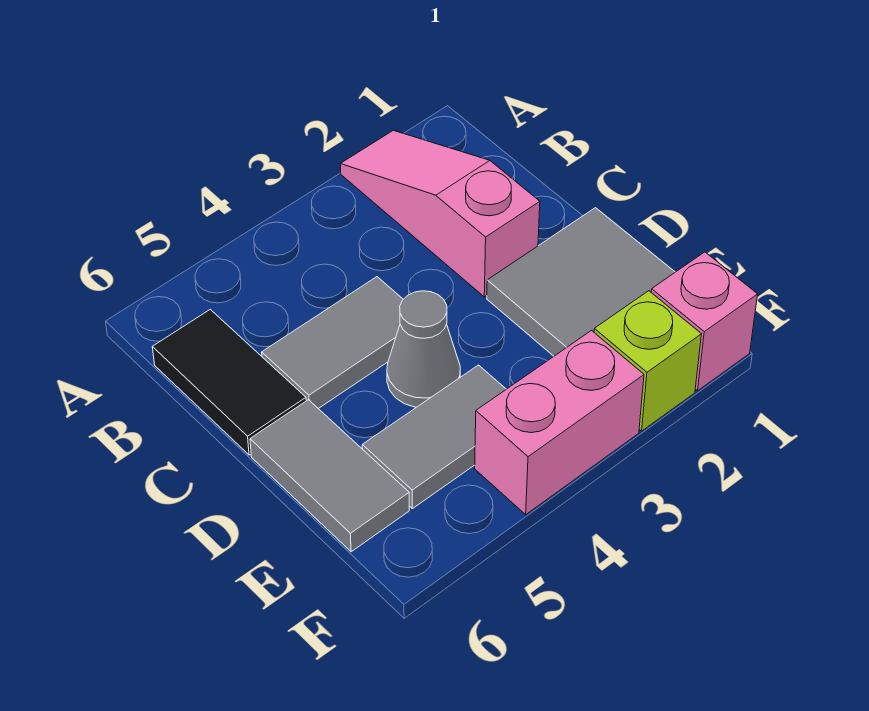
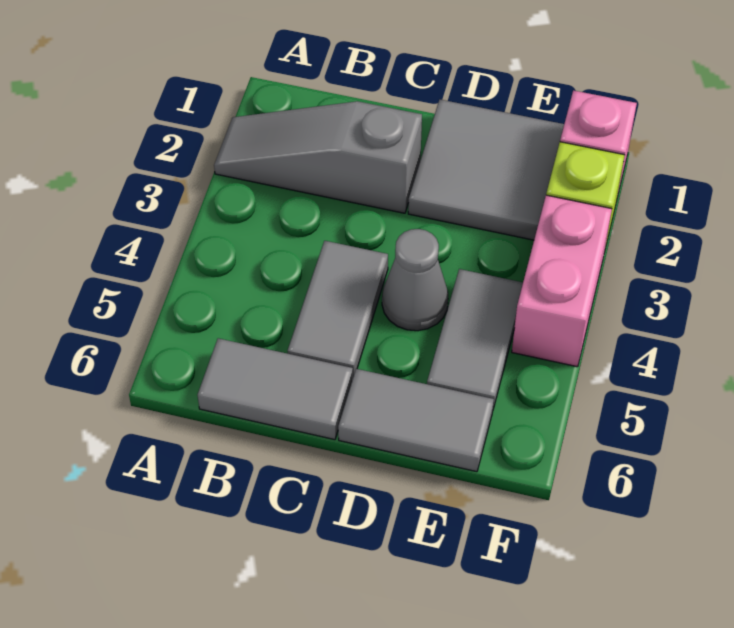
pink 1x3 slope [340,130,540,297] -> grey 1x3 slope [214,101,422,213]
black 1x2 tile [152,309,306,455] -> grey 1x2 tile [198,338,353,440]

